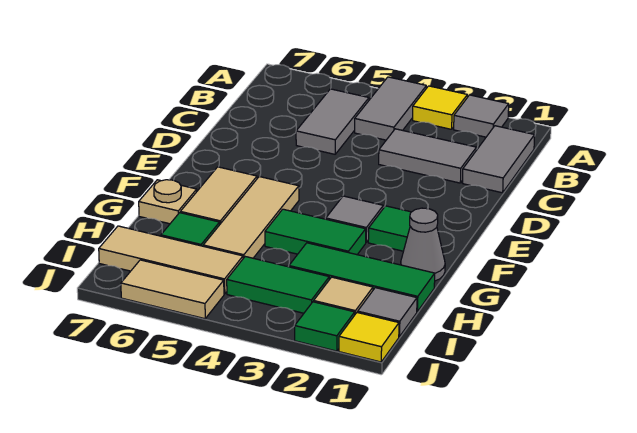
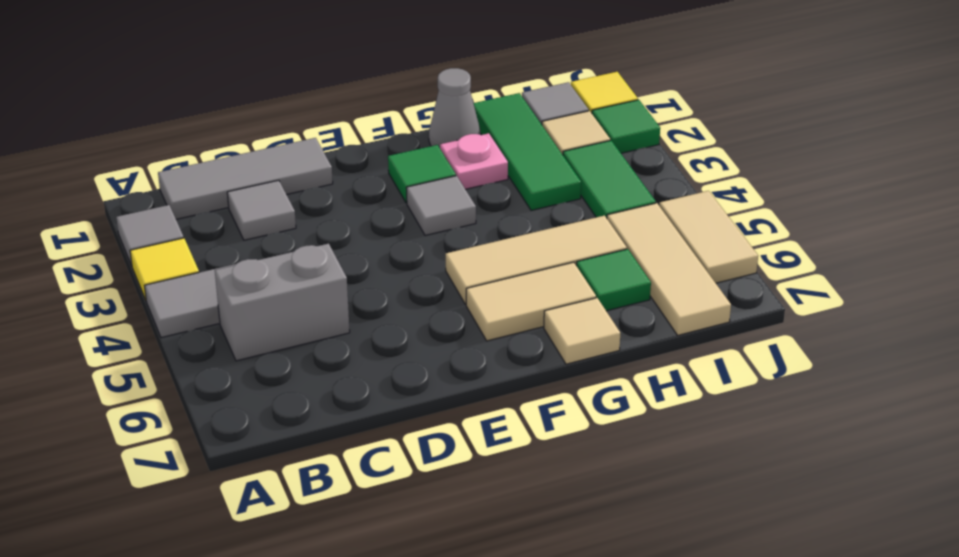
grey 1x2 tile [463,126,535,193] -> grey 1x3 tile [158,138,333,219]
grey 1x2 tile [296,89,369,154] -> grey 1x2 brick [215,244,350,361]
grey 1x2 tile [379,129,476,183] -> grey 1x1 tile [227,180,296,240]
none -> pink 1x1 plate [440,133,508,189]
green 1x2 tile [265,209,366,255] -> none
tan 1x1 plate [139,180,197,224] -> tan 1x1 tile [544,298,620,364]

